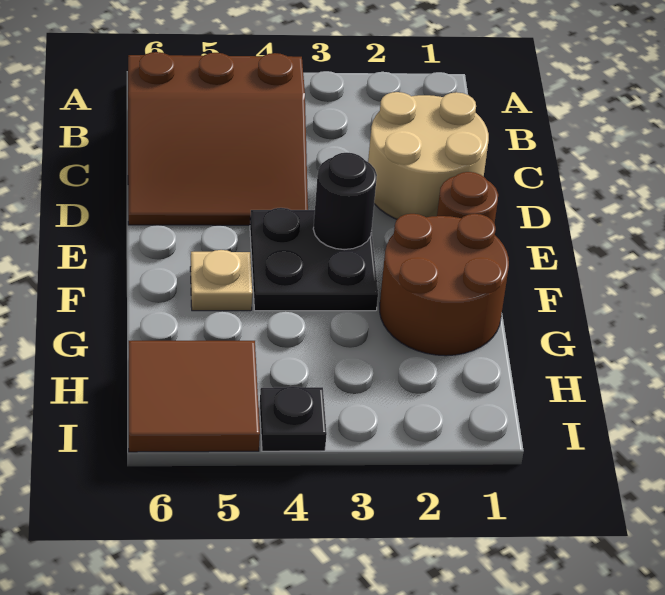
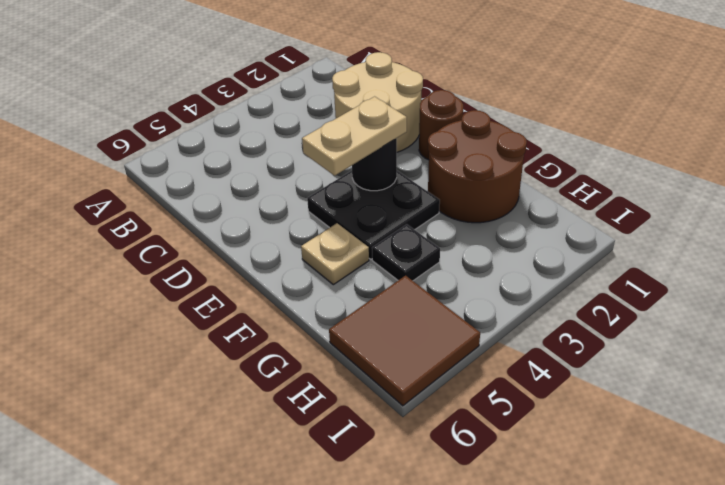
brown 3x3 slope [128,52,308,225] -> none
none -> tan 1x2 plate [302,97,407,176]
black 1x1 plate [260,386,327,451] -> black 1x1 plate moved to [372,224,440,281]

